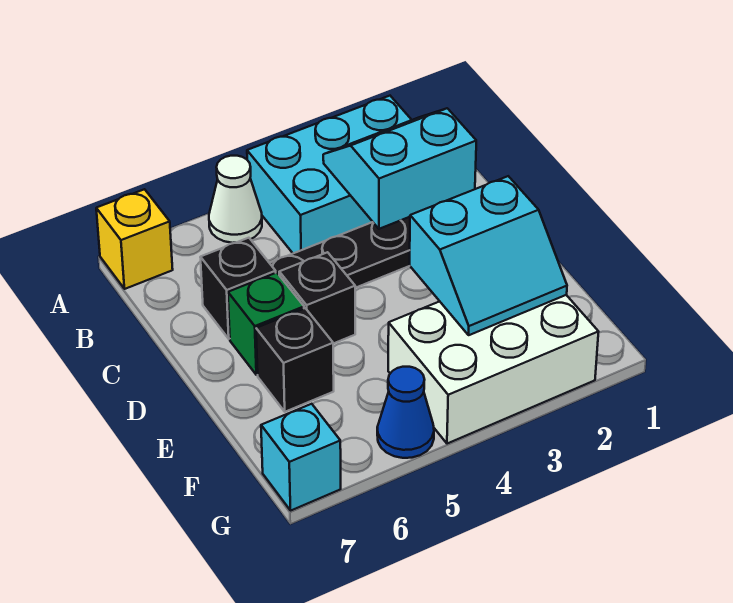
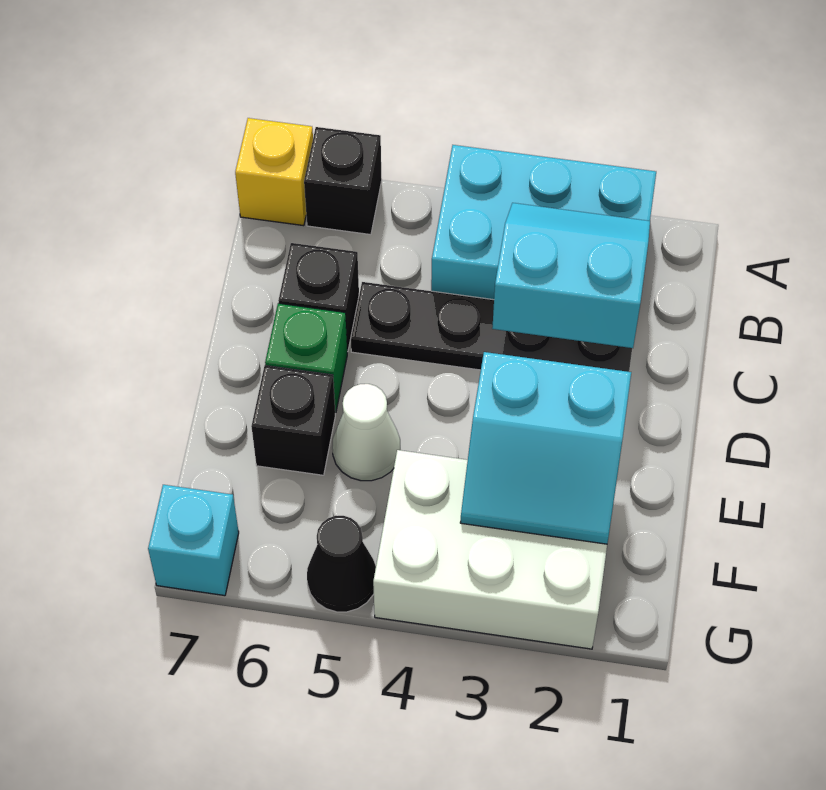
white 1x1 cone [209,156,262,243] -> white 1x1 cone moved to [332,384,400,481]
black 1x1 brick [279,252,355,344] -> black 1x1 brick moved to [304,127,382,235]
blue 1x1 cone [377,367,434,458] -> black 1x1 cone [307,516,376,612]

